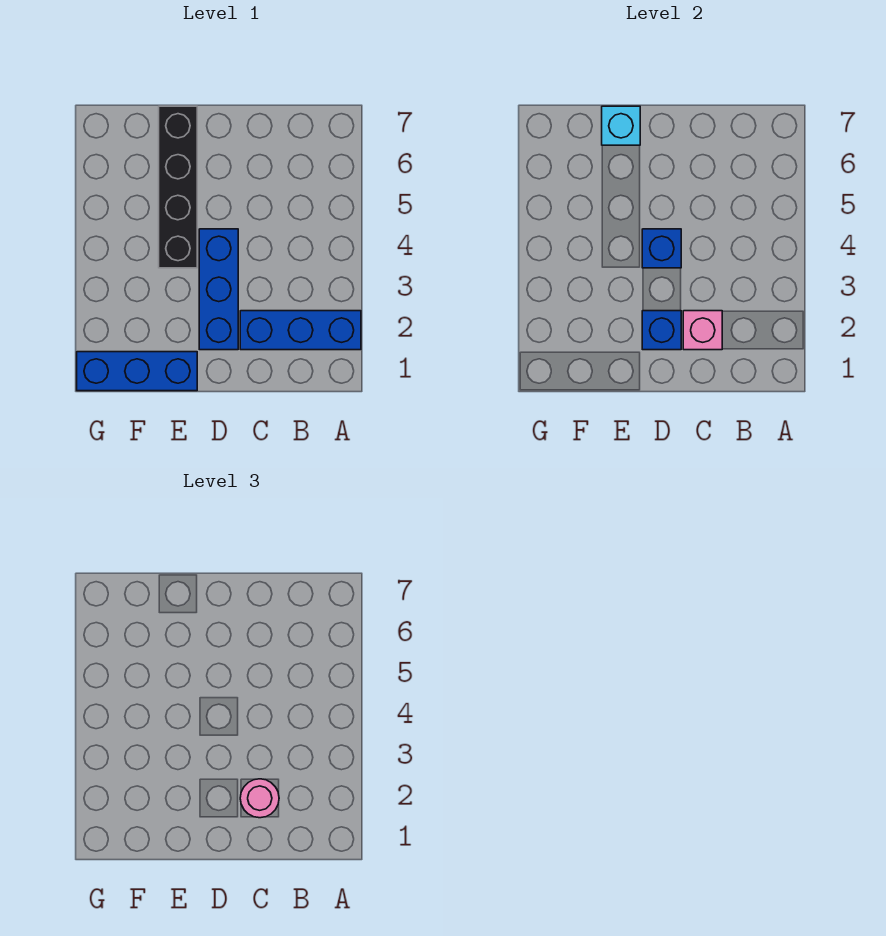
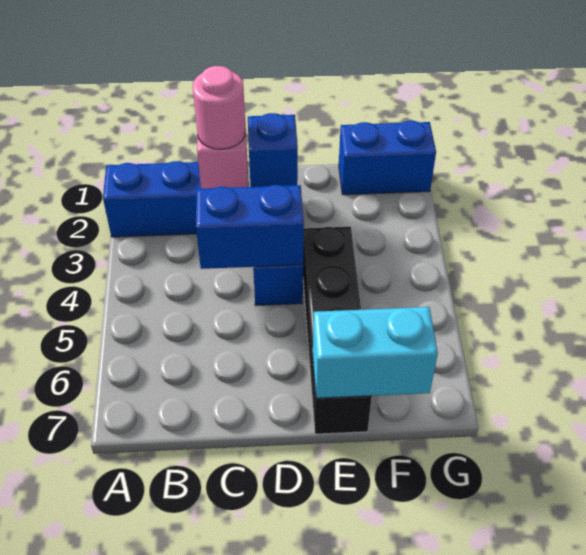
blue 1x1 brick [642,229,681,268] -> blue 1x2 brick [196,185,304,269]
blue 1x3 brick [77,352,197,391] -> blue 1x2 brick [339,121,436,195]
cyan 1x1 brick [602,106,640,145] -> cyan 1x2 brick [313,307,438,398]

